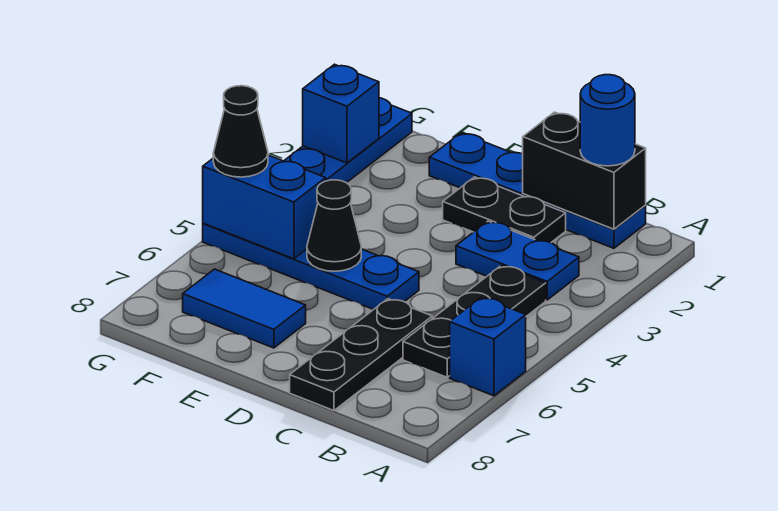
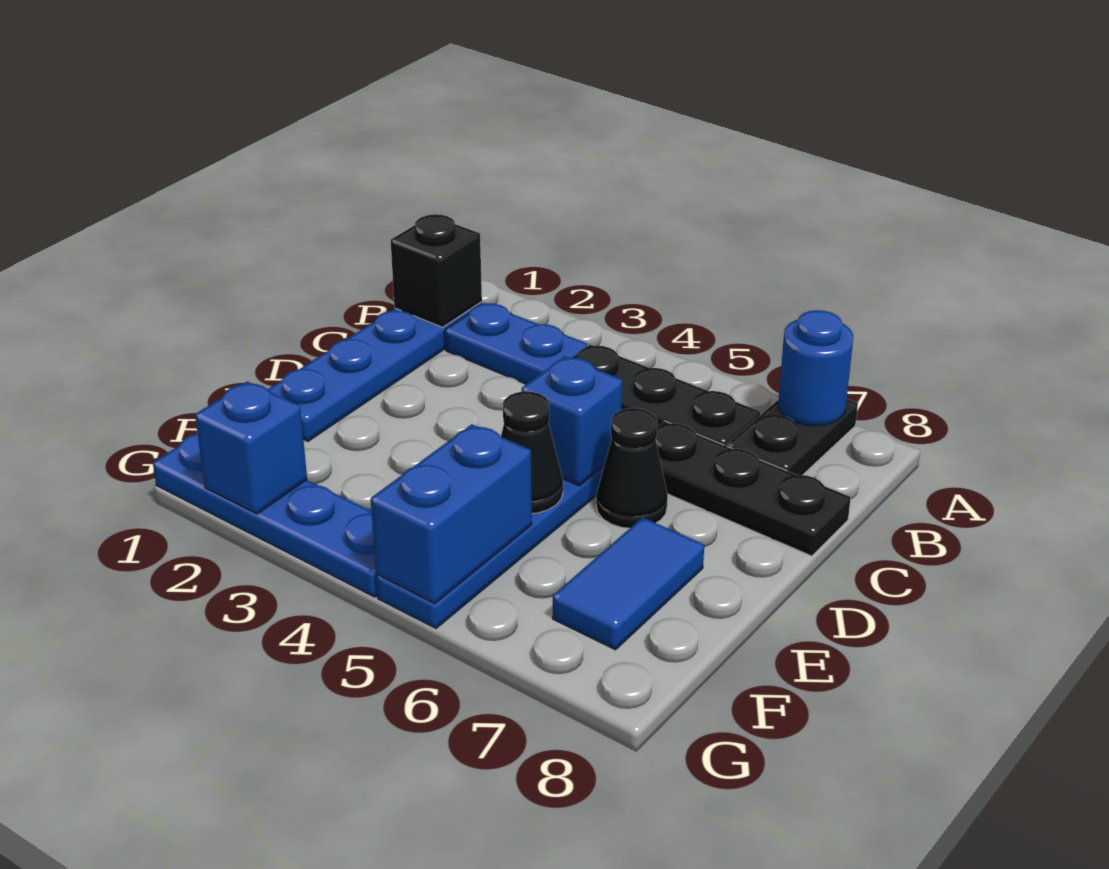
blue 1x1 brick [450,297,526,396] -> blue 1x1 brick moved to [522,356,622,486]
black 1x2 brick [523,112,646,229] -> black 1x1 brick [391,214,482,327]
blue 1x1 round brick [580,75,635,166] -> blue 1x1 round brick moved to [778,310,853,426]
blue 1x2 plate [456,221,579,300] -> blue 1x2 plate turned to [445,303,587,384]
black 1x2 plate [443,177,566,243] -> black 1x2 plate moved to [727,399,858,475]
black 1x1 cone [213,86,268,177] -> black 1x1 cone moved to [596,408,668,528]

